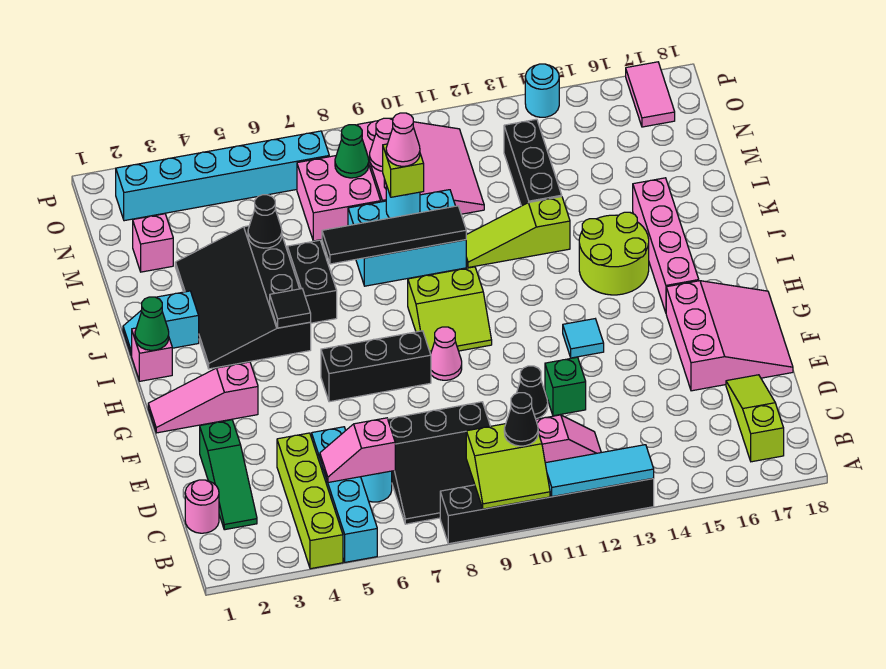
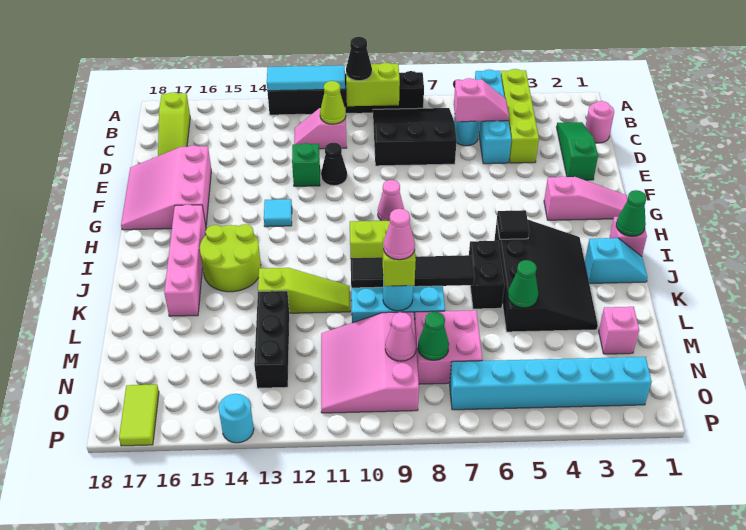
none -> lime 1x1 cone [320,81,346,124]
black 1x3 brick [321,331,431,402] -> none
black 1x1 cone [248,195,282,248] -> green 1x1 cone [508,260,538,308]
pink 1x2 tile [626,62,675,127] -> lime 1x2 tile [119,385,159,446]

